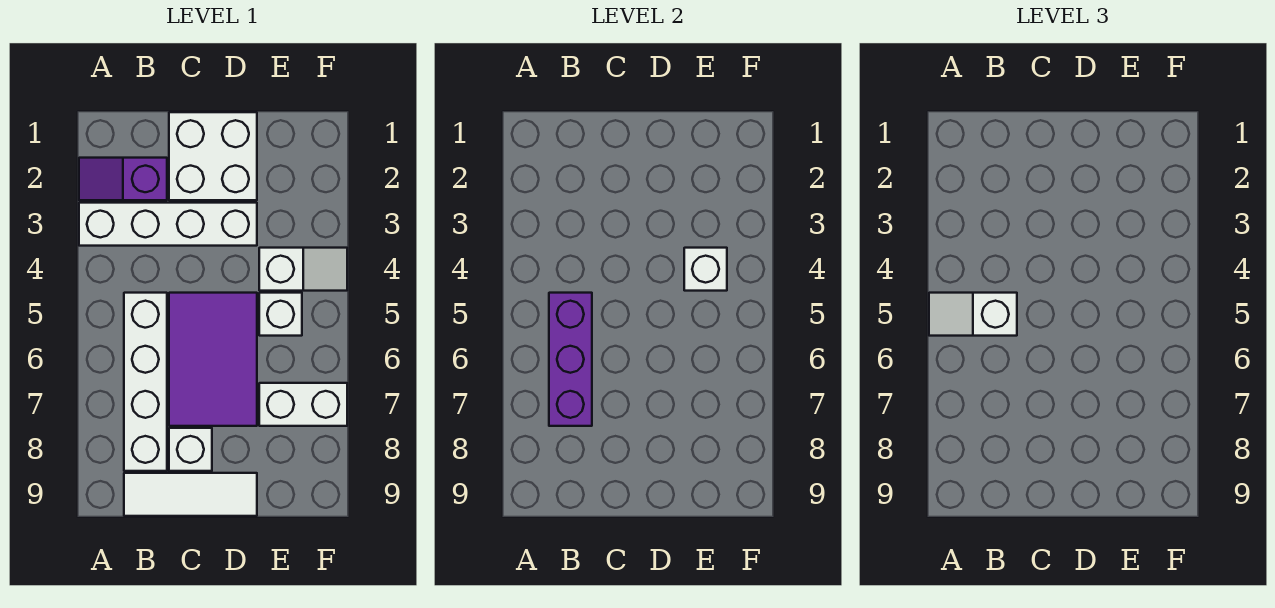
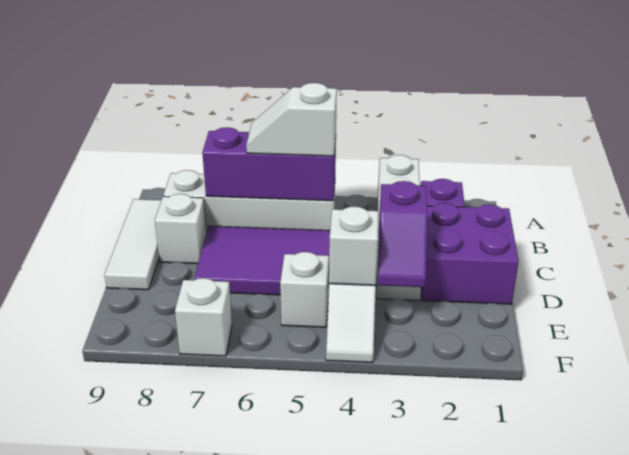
white 1x2 slope [929,293,1017,336] -> white 1x2 slope turned to [246,83,337,156]
white 2x2 brick [169,112,257,200] -> purple 2x2 brick [421,203,519,304]
none -> purple 1x2 slope [378,181,427,287]
white 1x2 brick [259,383,347,426] -> white 1x1 brick [175,278,232,356]

